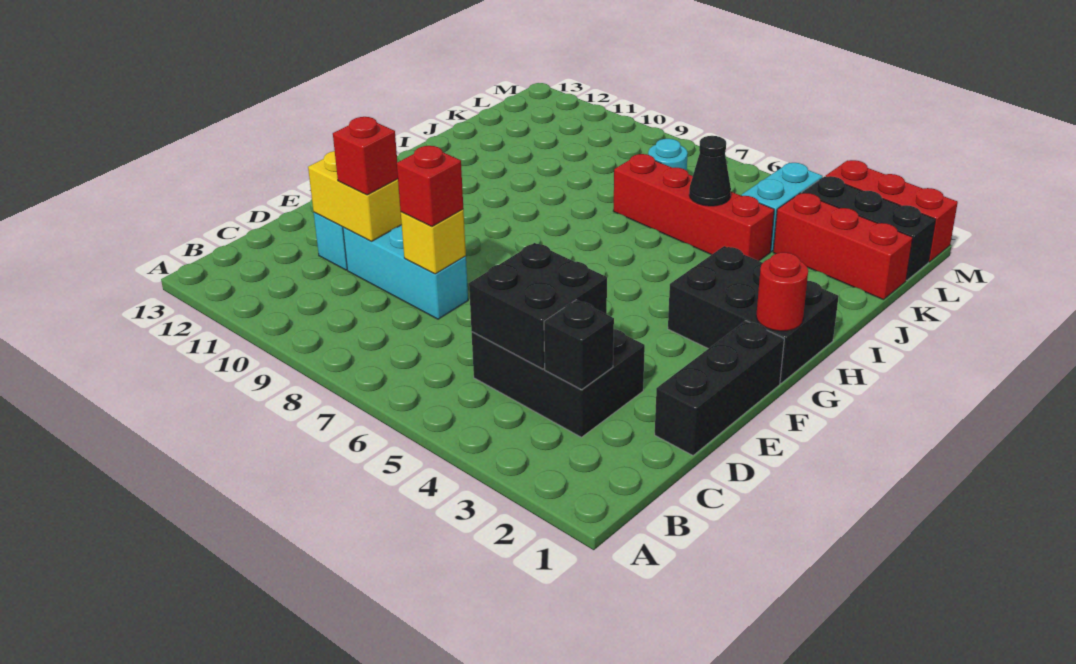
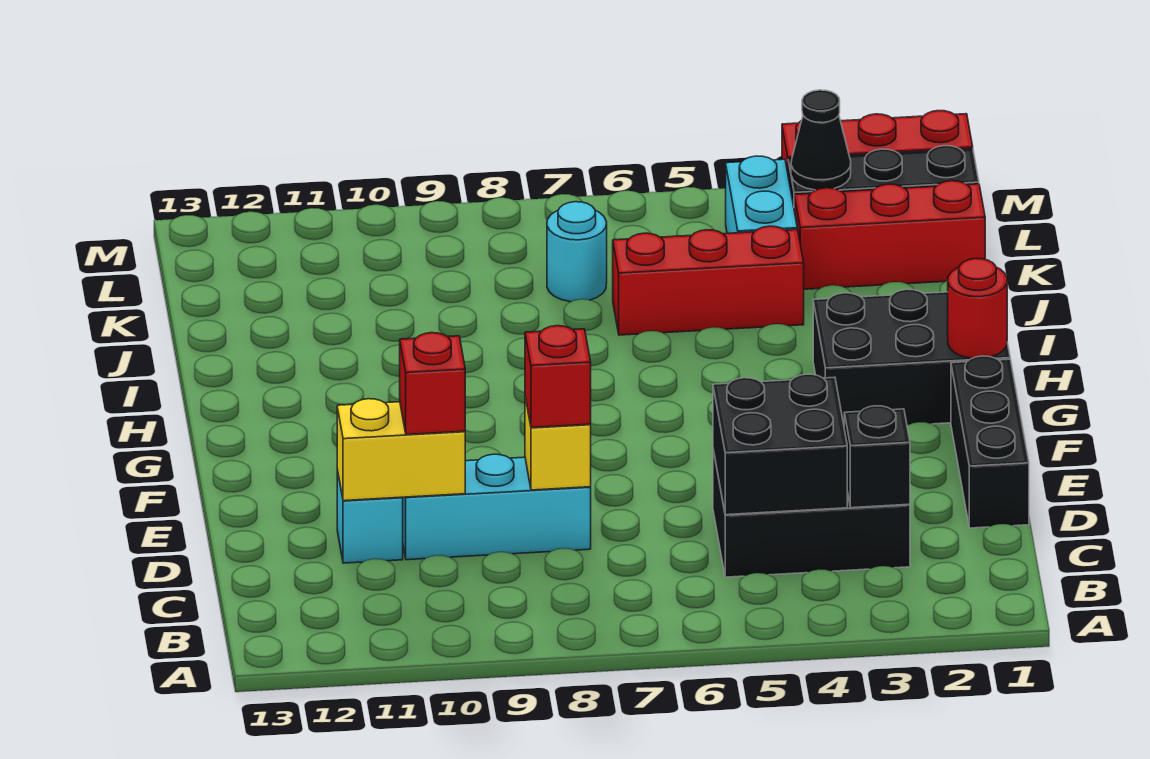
red 1x4 brick [613,154,774,261] -> red 1x3 brick [613,226,804,335]
black 1x1 cone [689,136,731,206] -> black 1x1 cone moved to [791,90,851,190]

